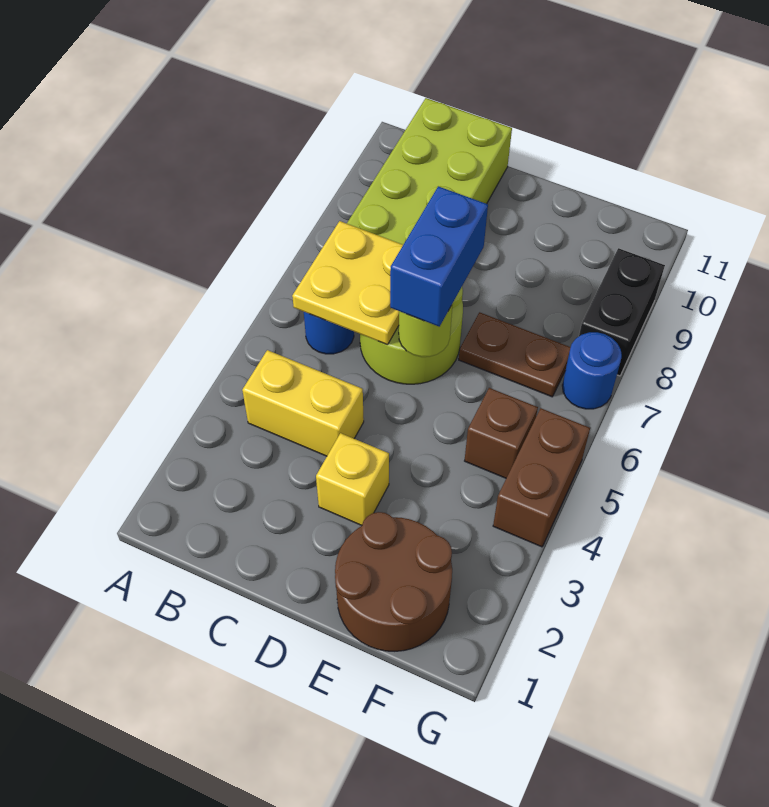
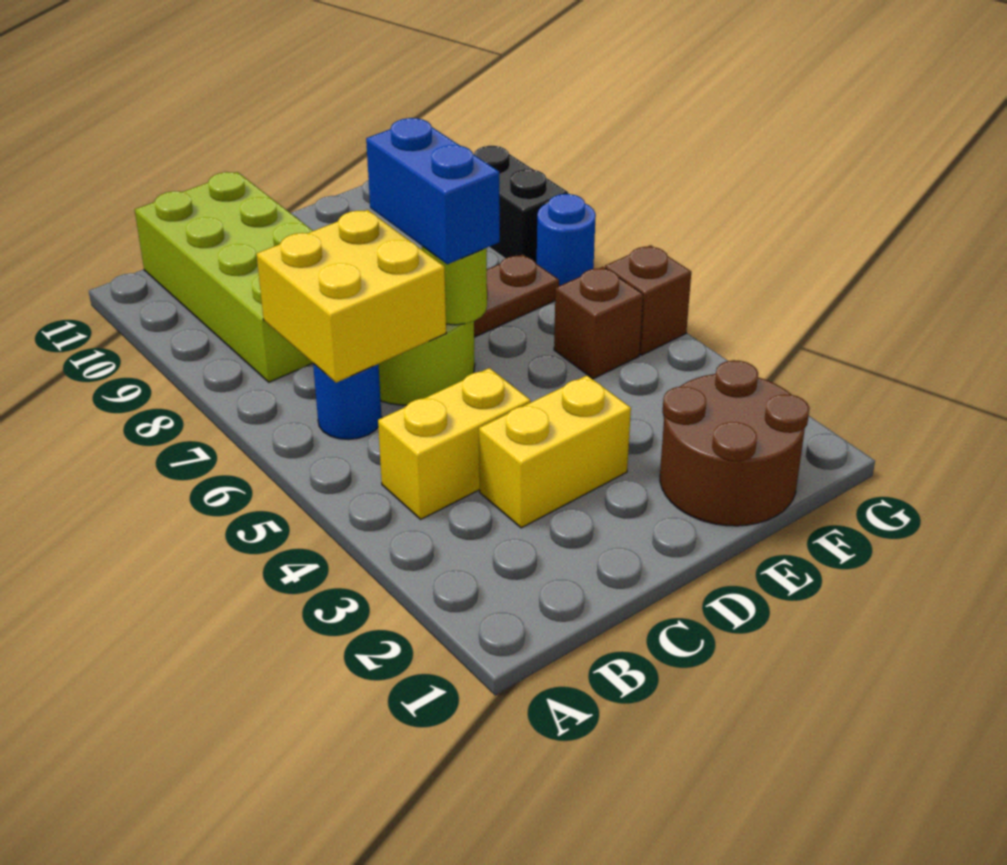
yellow 2x2 plate [292,221,403,345] -> yellow 2x2 brick [256,210,446,383]
yellow 1x1 brick [316,433,389,525] -> yellow 1x2 brick [479,375,631,528]
brown 1x2 brick [493,408,590,547] -> brown 1x1 brick [605,245,691,355]

